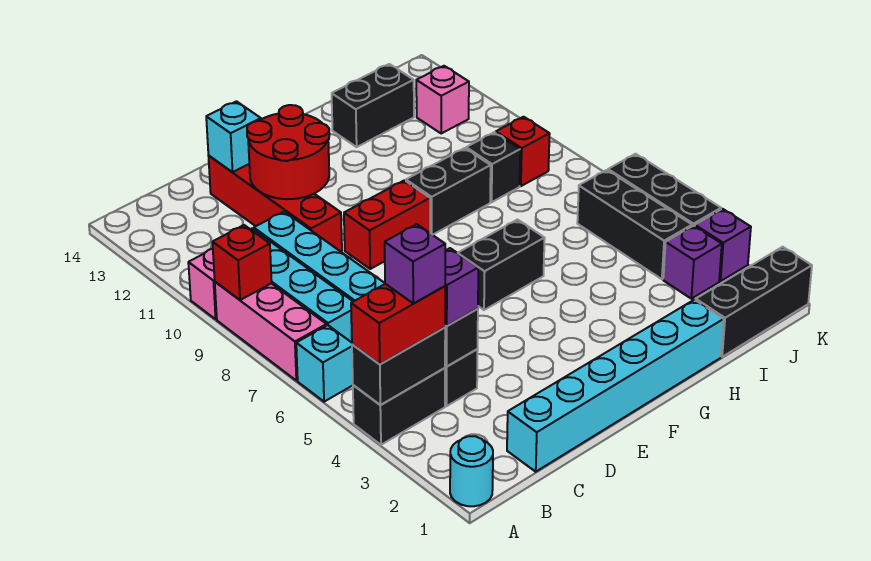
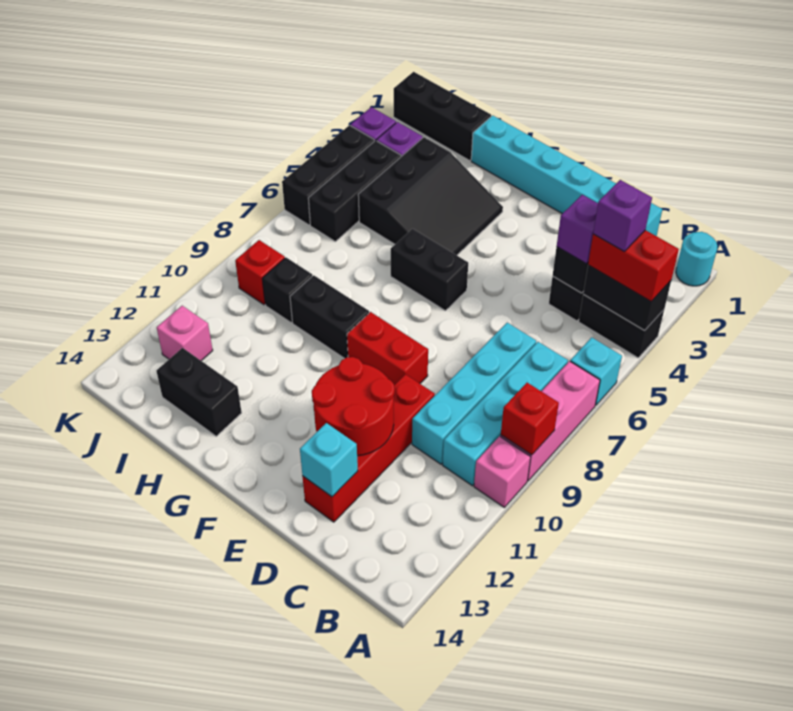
none -> black 3x3 slope [358,137,503,255]

